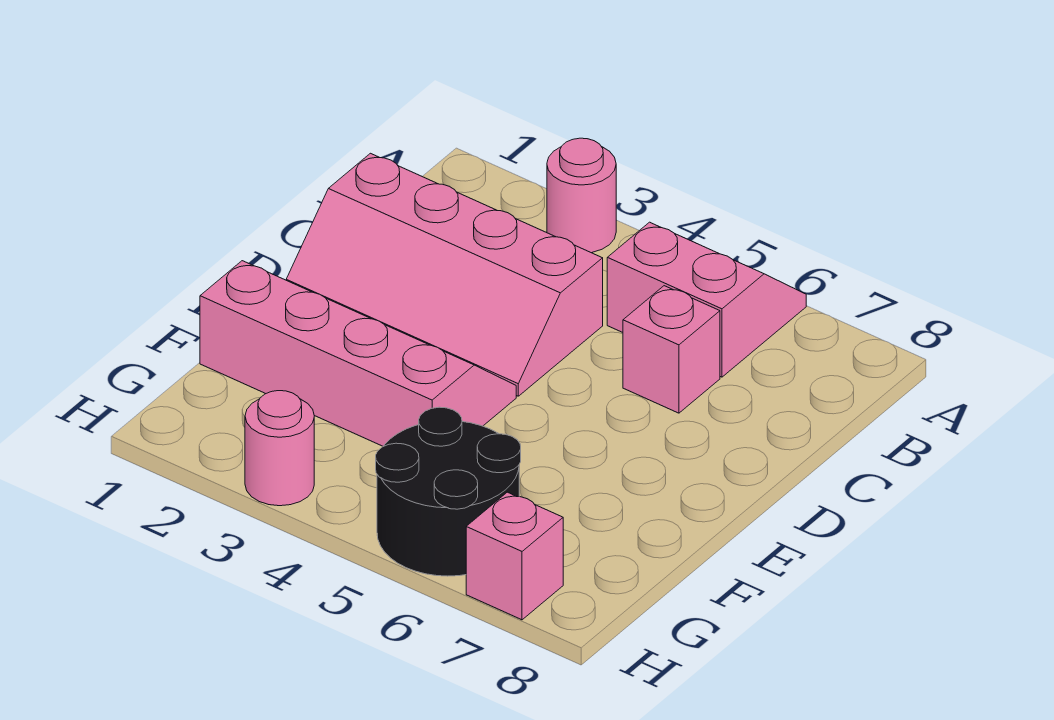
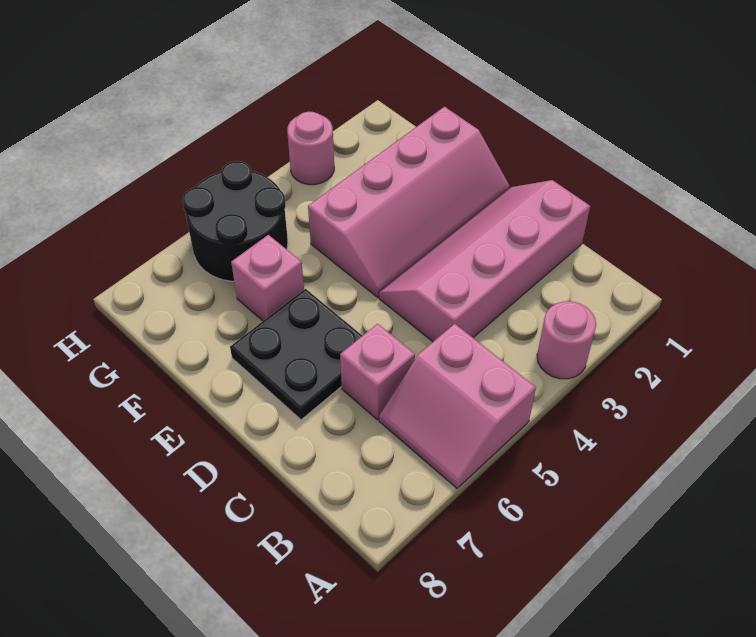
pink 2x2 slope [607,222,806,377] -> pink 2x2 slope turned to [379,324,536,488]
none -> black 2x2 plate [230,289,362,420]
pink 1x1 brick [466,492,563,620] -> pink 1x1 brick moved to [231,235,304,321]

